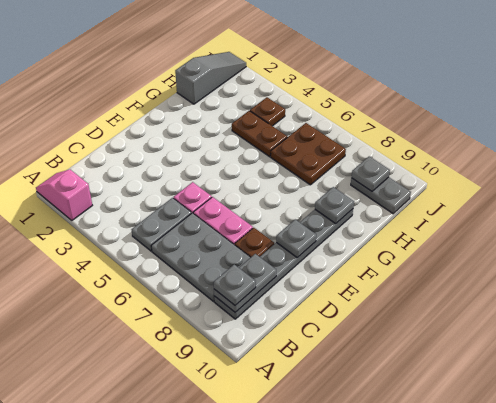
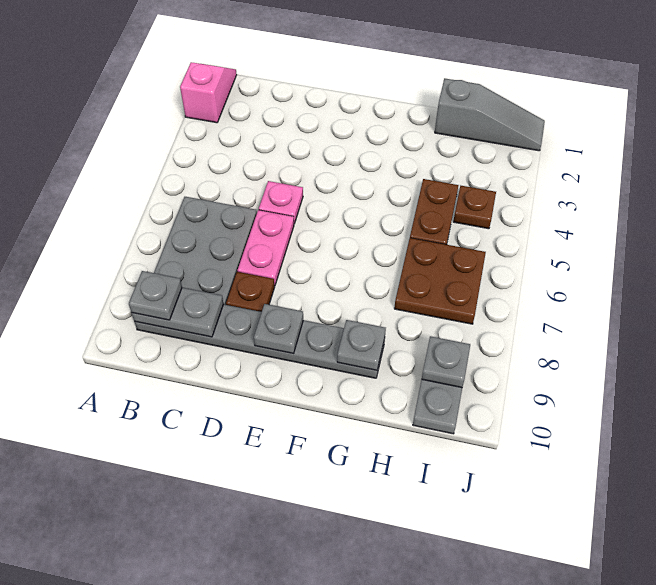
grey 1x2 plate [132,198,191,251] -> none

